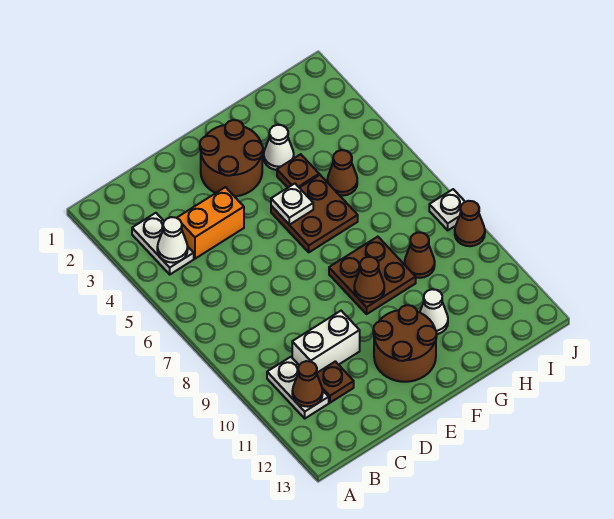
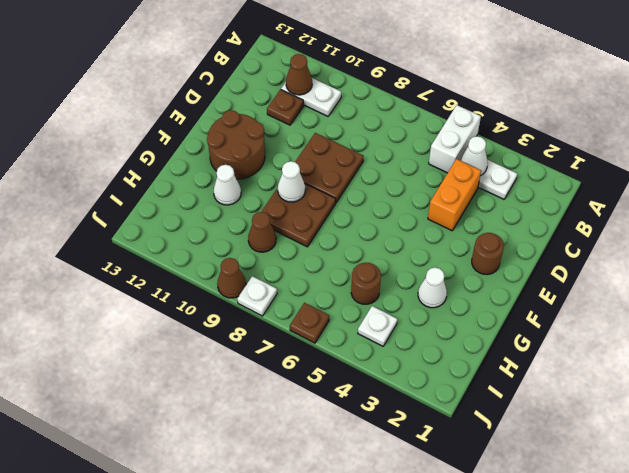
white 1x2 brick [292,311,360,373] -> white 1x2 brick moved to [429,105,481,173]
brown 2x2 round brick [200,120,263,196] -> brown 1x1 round brick [472,233,504,275]
brown 2x2 plate [271,175,358,252] -> brown 2x2 plate moved to [295,133,364,202]
white 1x1 plate [271,184,313,225] -> white 1x1 plate moved to [358,306,397,346]
brown 1x1 cone [354,257,384,302] -> white 1x1 cone [278,161,305,202]
brown 1x1 plate [277,154,319,188] -> brown 1x1 plate moved to [290,303,329,343]
brown 1x1 cone [327,150,357,196] -> brown 1x1 round brick [351,263,381,304]

